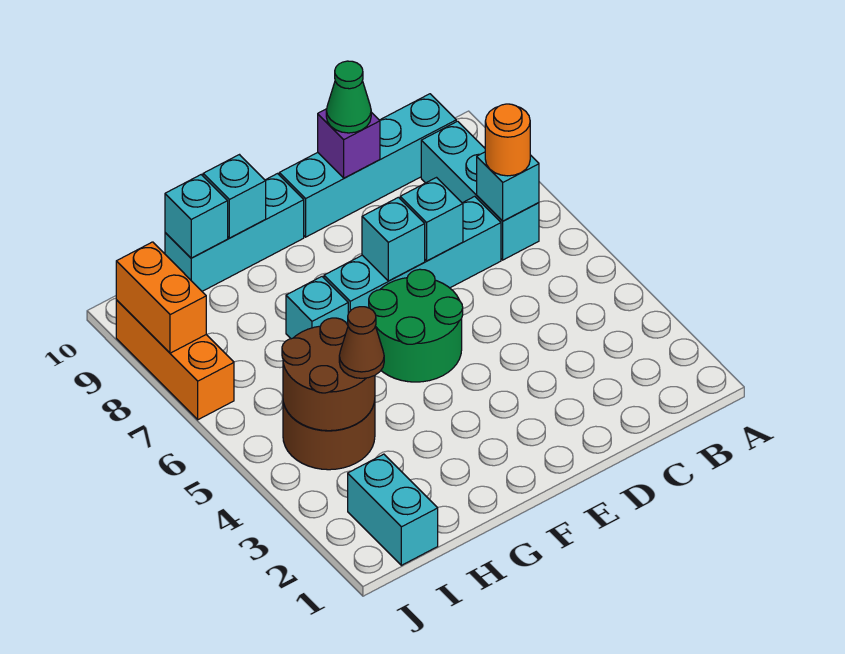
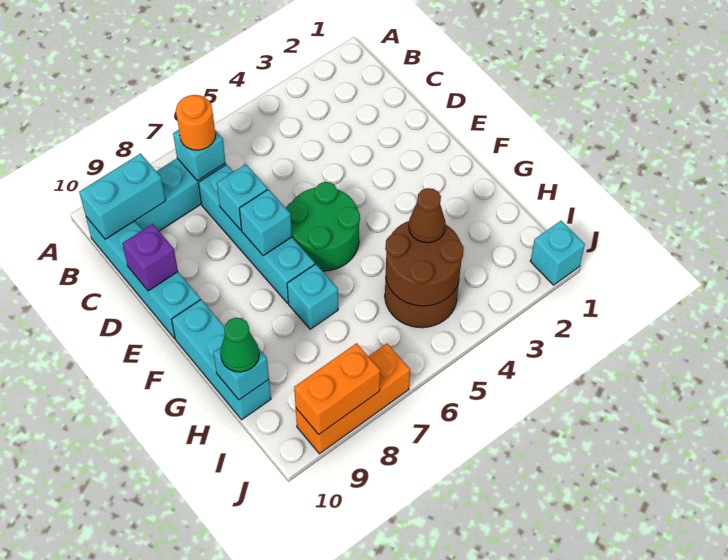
green 1x1 cone [326,61,371,133] -> green 1x1 cone moved to [220,318,259,372]
cyan 1x1 brick [203,155,266,238] -> cyan 1x1 brick moved to [530,221,585,285]
cyan 1x2 brick [348,454,438,565] -> cyan 1x2 brick moved to [79,154,165,239]

